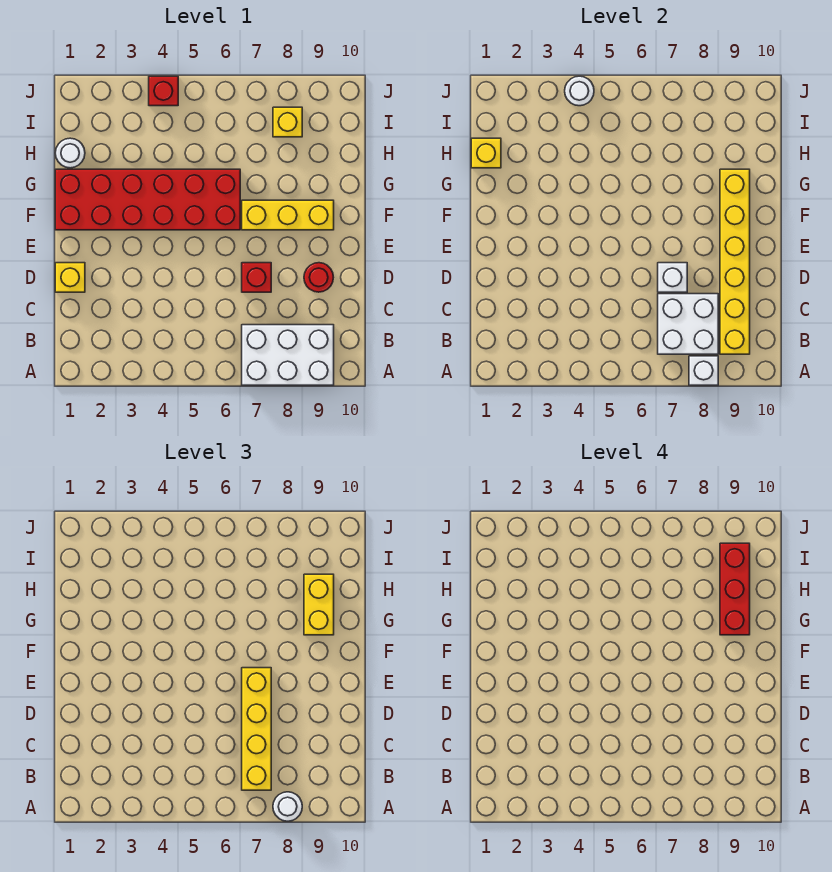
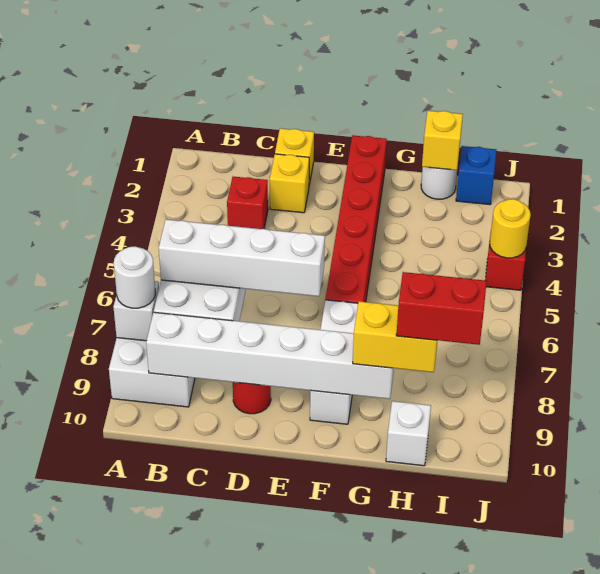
yellow 1x4 brick [242,668,271,790] -> white 1x4 brick [159,219,325,296]
yellow 1x6 brick [720,169,750,354] -> white 1x6 brick [146,312,394,399]
red 1x1 brick [242,263,271,292] -> red 1x1 brick moved to [227,177,268,229]
white 1x1 brick [658,263,687,292] -> white 1x1 brick moved to [386,401,431,466]
red 2x6 brick [55,169,240,230] -> red 1x6 brick [325,135,387,303]
yellow 1x3 brick [242,200,334,230] -> white 1x3 brick [310,300,358,424]
red 1x3 brick [720,543,750,635] -> red 1x2 brick [396,272,487,345]
none -> blue 1x1 brick [456,146,496,205]
yellow 1x1 brick [273,107,302,137] -> yellow 1x1 brick moved to [270,154,309,213]
white 1x1 round brick [565,76,594,106] -> yellow 1x1 round brick [490,199,531,258]

